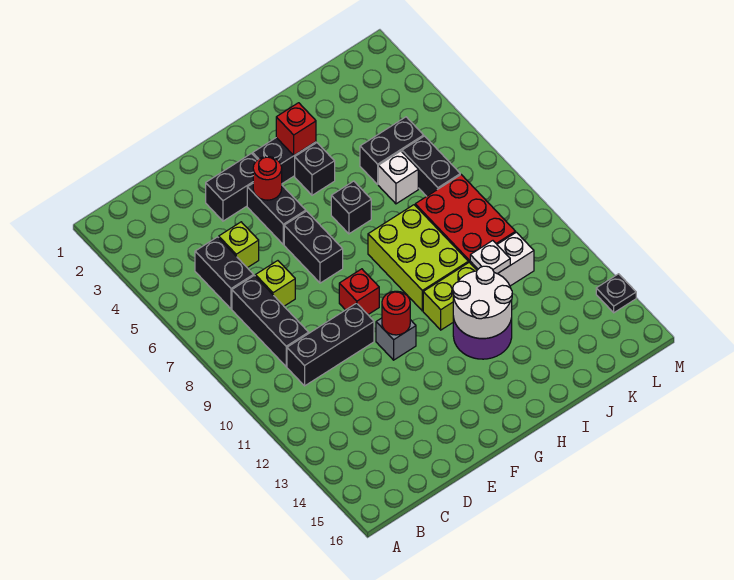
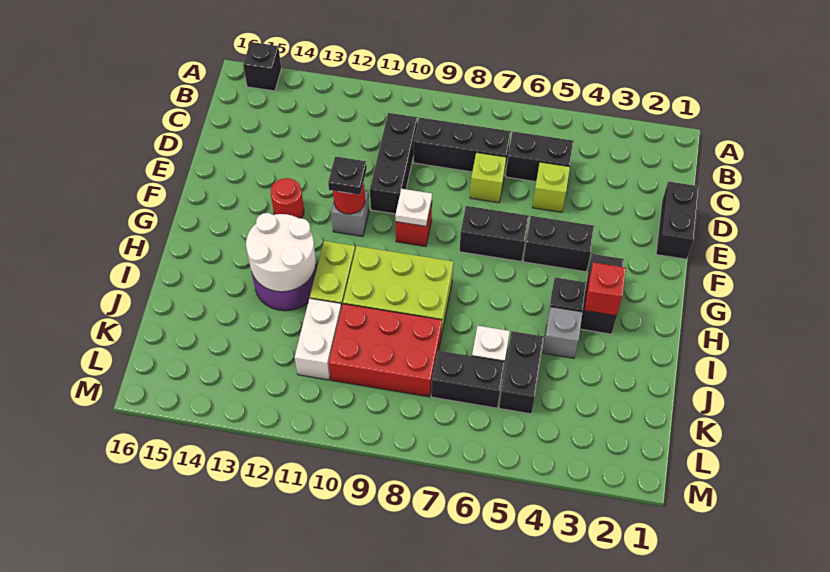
black 1x2 brick [206,153,257,221] -> black 1x2 brick moved to [656,182,699,259]
red 1x1 round brick [253,157,282,200] -> red 1x1 round brick moved to [270,178,304,218]
black 1x1 brick [331,181,371,234] -> black 1x1 brick moved to [243,42,281,91]
none -> grey 1x1 brick [543,307,582,358]
white 1x1 plate [470,241,510,274] -> white 1x1 plate moved to [395,189,432,226]
black 1x1 plate [596,274,636,313] -> black 1x1 plate moved to [328,157,367,195]

